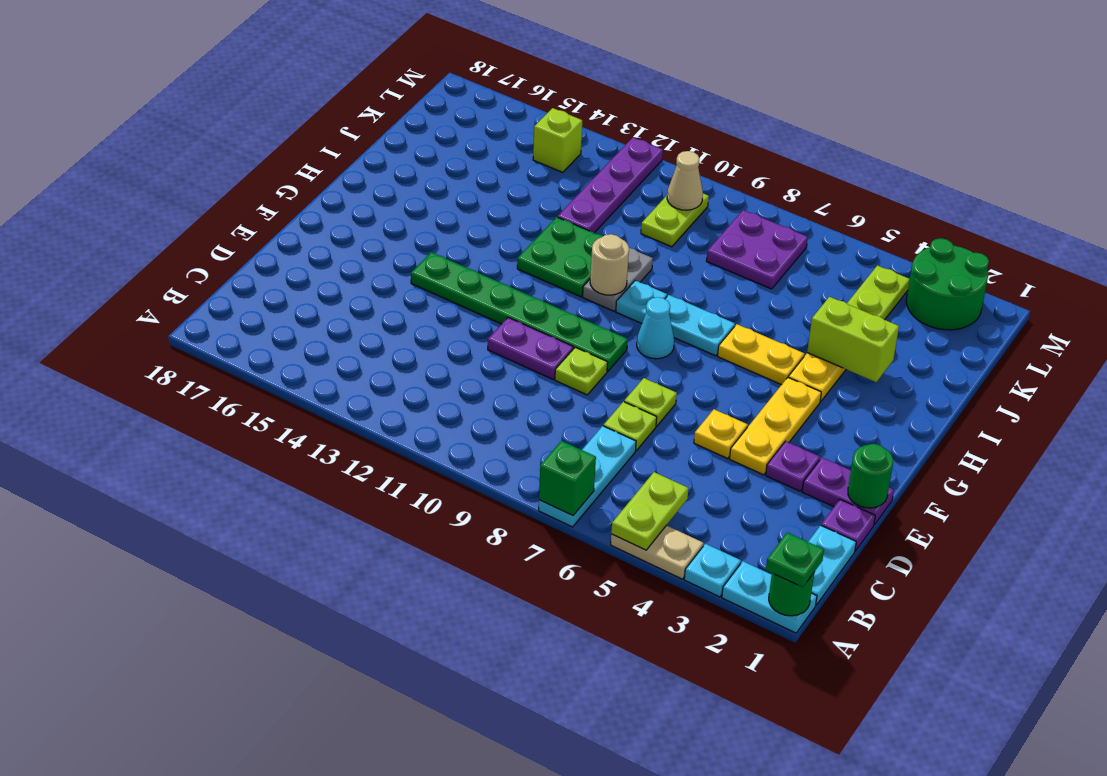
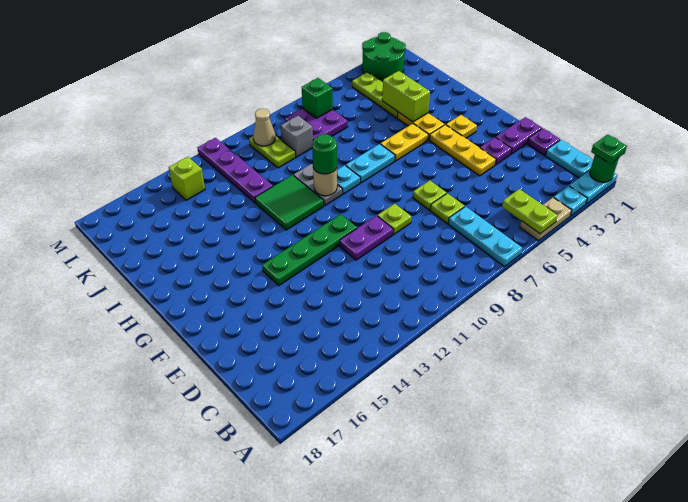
green 1x1 brick [539,441,596,516] -> green 1x1 brick moved to [302,78,333,118]
green 1x1 round brick [848,444,893,508] -> green 1x1 round brick moved to [312,134,337,174]
yellow 1x1 plate [694,409,748,458] -> yellow 1x1 plate moved to [446,115,477,138]
green 1x6 plate [411,252,628,372] -> green 1x4 plate [262,214,357,286]
cyan 1x1 cone [637,297,674,359] -> none
green 2x2 plate [517,217,603,297] -> green 2x2 tile [255,175,324,230]
lime 1x2 brick [807,297,899,382] -> lime 1x2 brick turned to [382,71,430,122]
none -> grey 1x1 brick [281,116,313,157]

